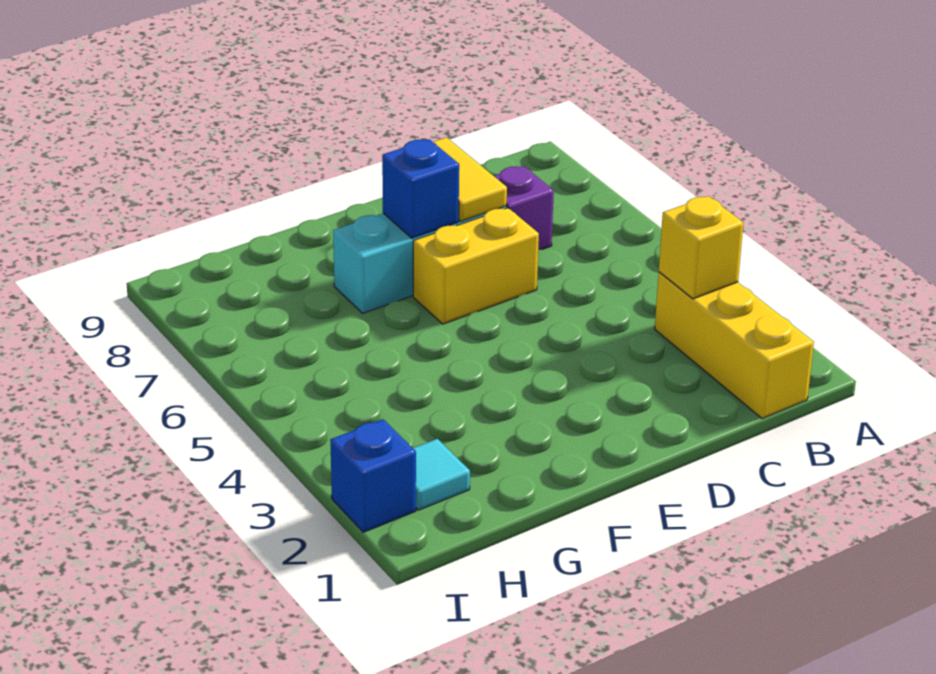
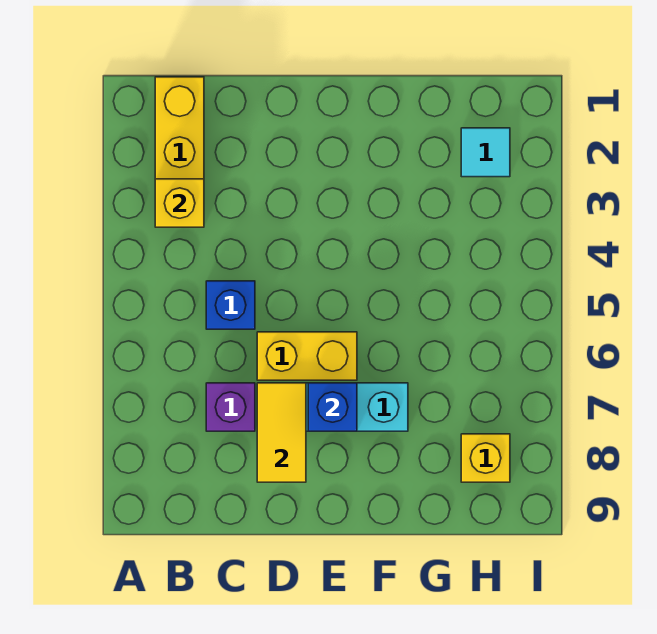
none -> yellow 1x1 brick [461,434,510,482]
blue 1x1 brick [330,419,416,532] -> blue 1x1 brick moved to [206,281,255,329]

